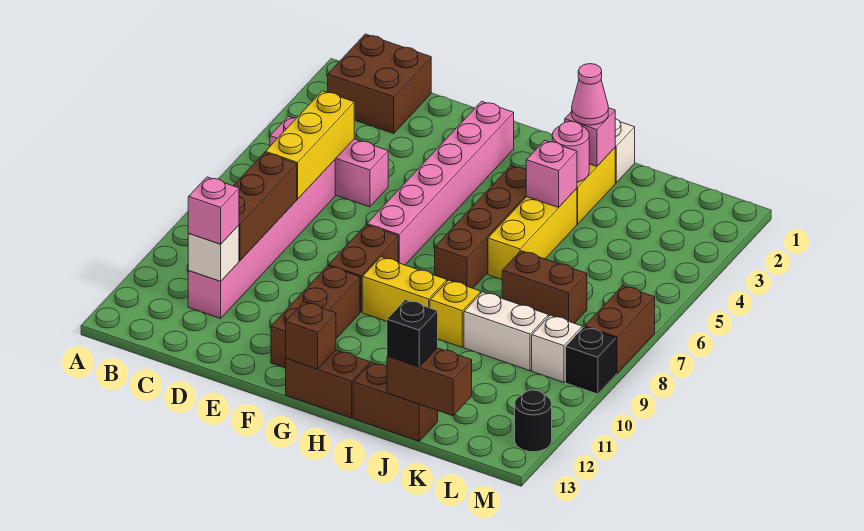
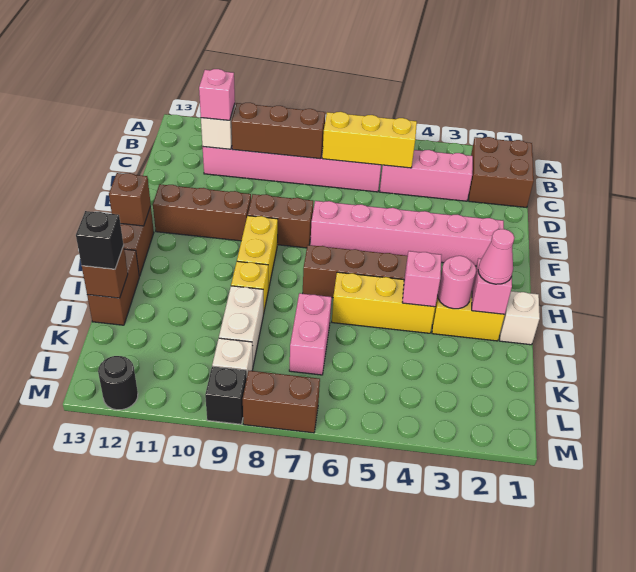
pink 1x3 brick [270,116,388,207] -> pink 1x3 brick turned to [380,150,473,201]
brown 1x2 brick [502,251,587,323] -> pink 1x2 brick [289,293,332,375]
brown 1x2 brick [387,348,472,416] -> brown 1x1 brick [82,246,128,298]

